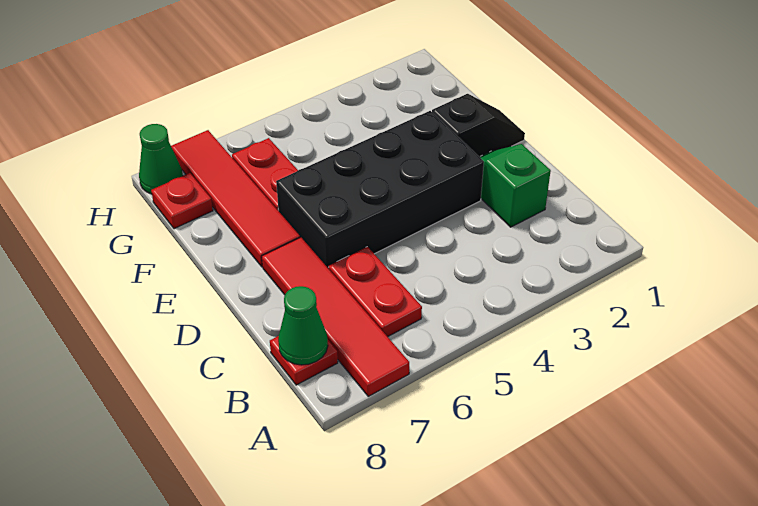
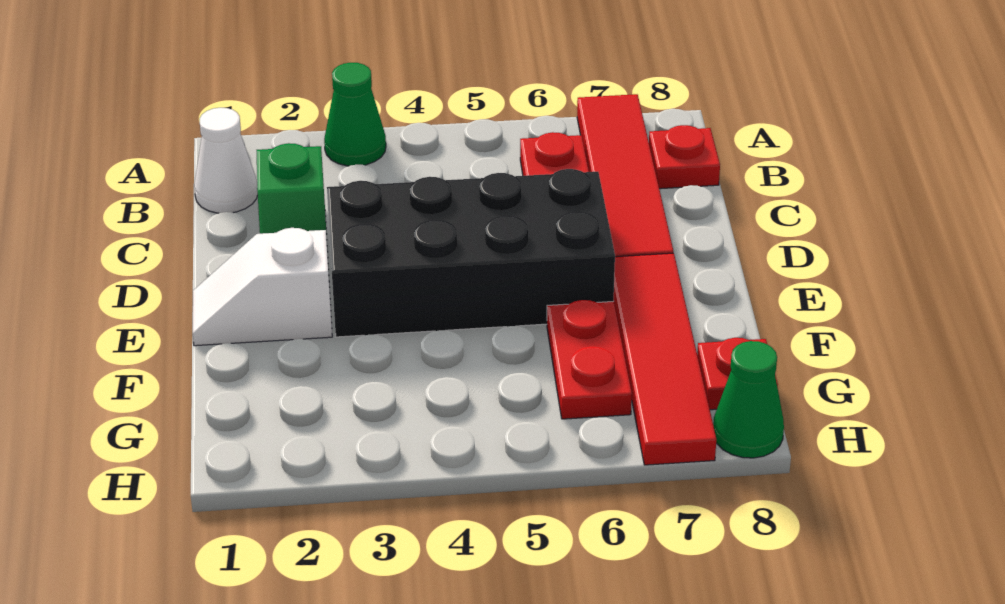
none -> white 1x1 cone [194,108,258,213]
green 1x1 cone [278,286,328,365] -> green 1x1 cone moved to [324,63,386,166]
black 1x2 slope [432,94,525,157] -> white 1x2 slope [193,228,332,346]

